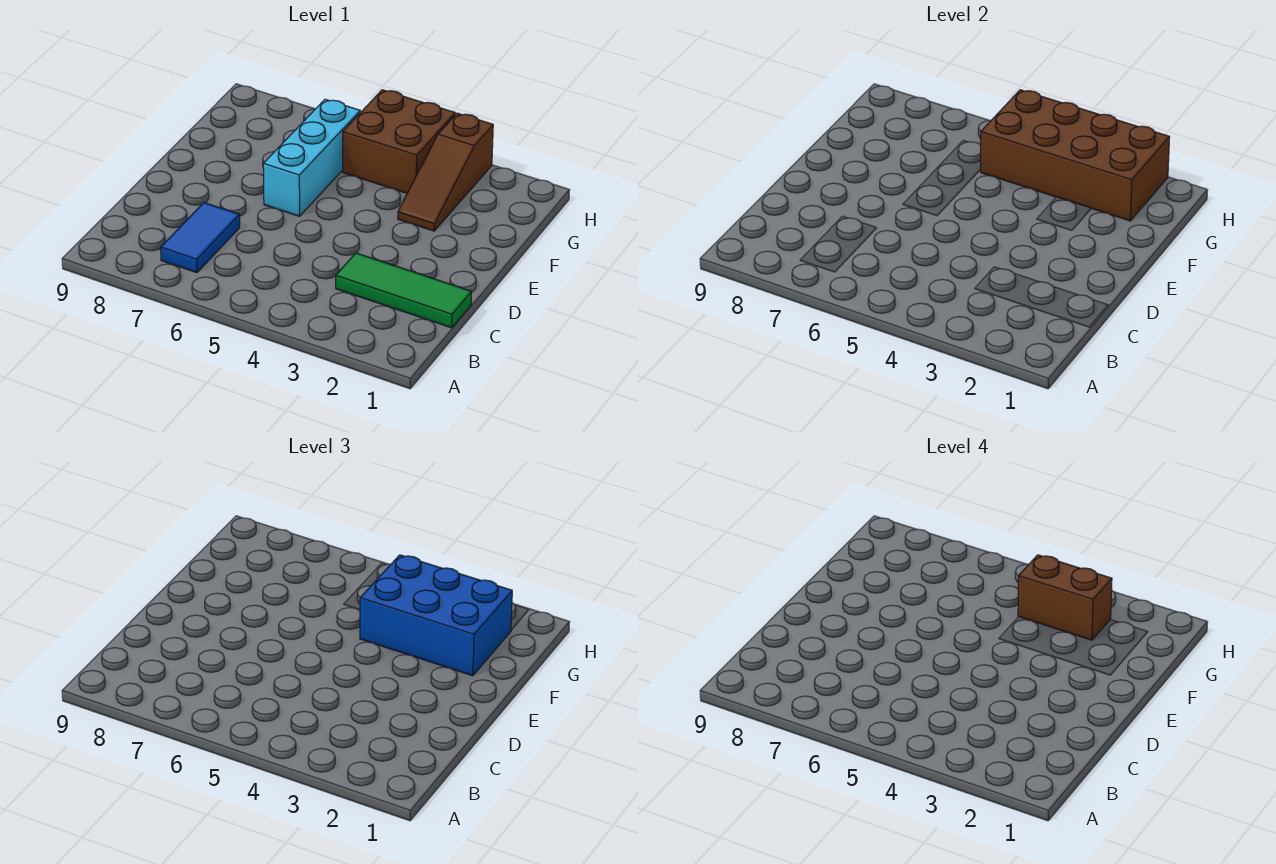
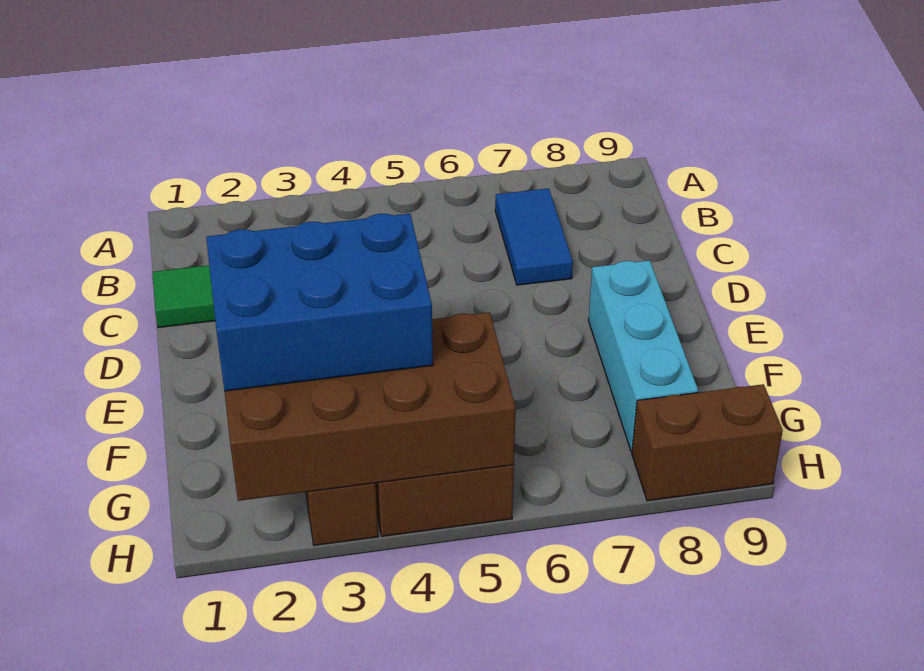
cyan 1x3 brick [263,99,360,216] -> cyan 1x3 brick moved to [589,260,698,452]
brown 1x2 brick [1018,555,1112,640] -> brown 1x2 brick moved to [632,384,783,501]

